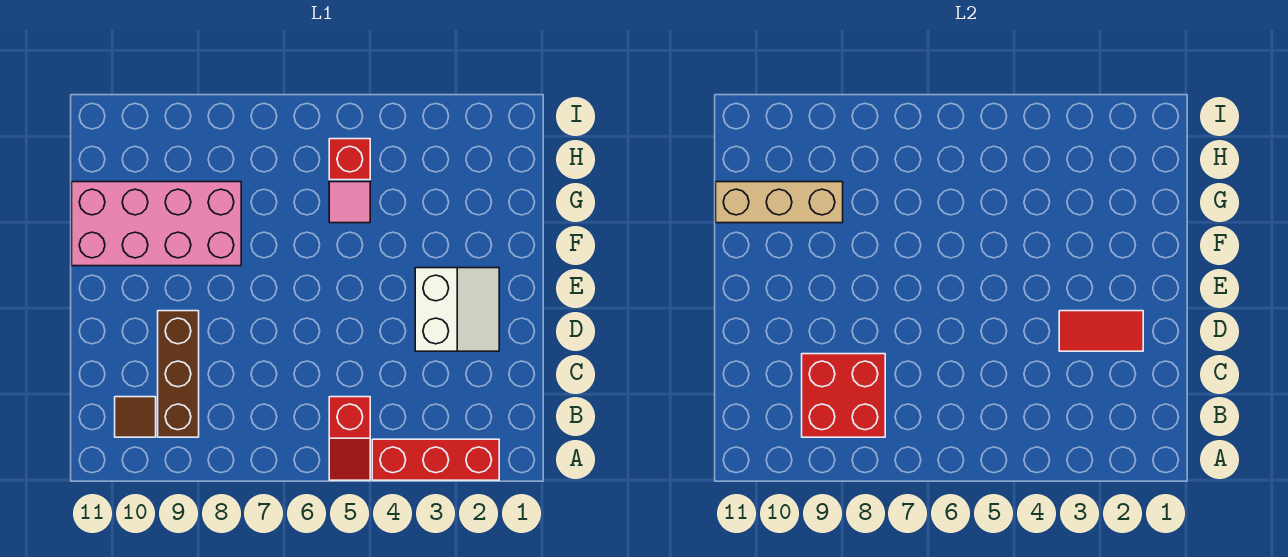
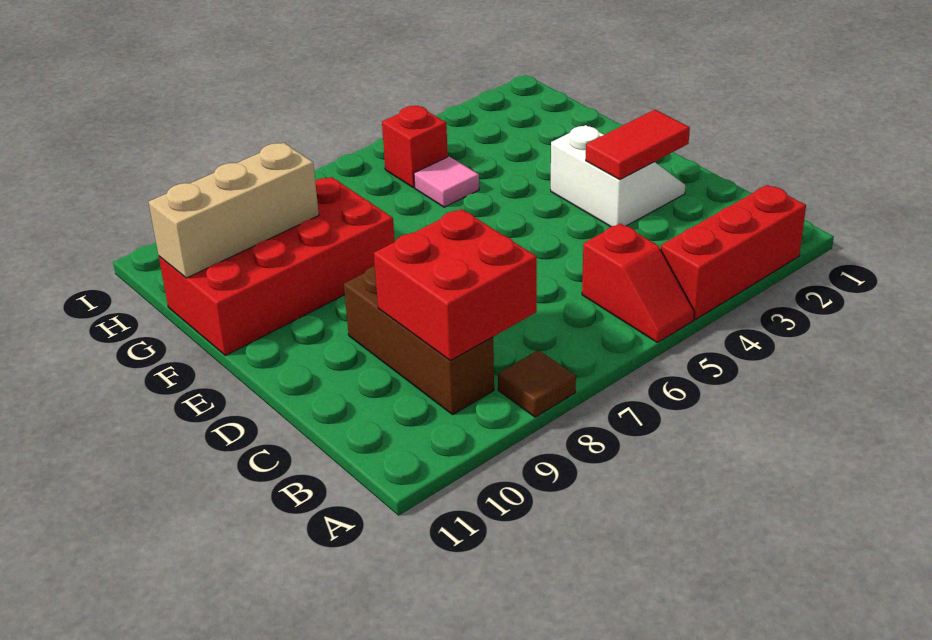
brown 1x1 tile [115,397,156,437] -> brown 1x1 tile moved to [498,350,576,417]
pink 2x4 brick [72,182,241,266] -> red 2x4 brick [159,177,395,356]

